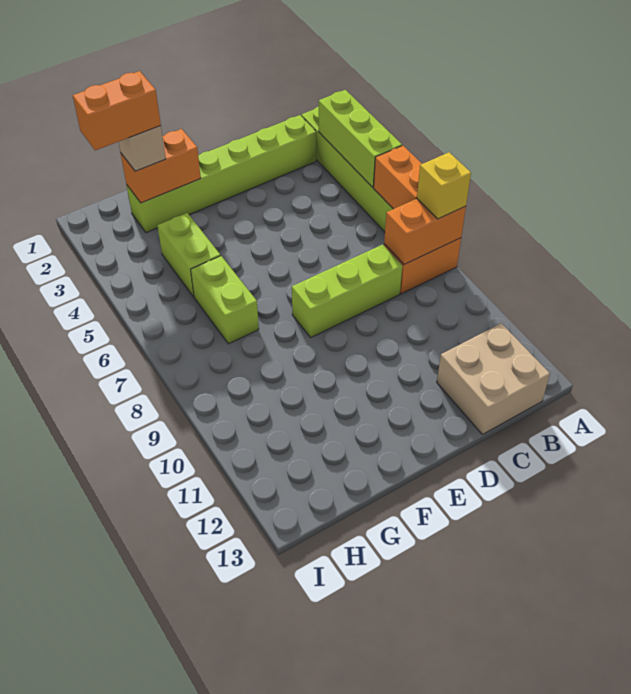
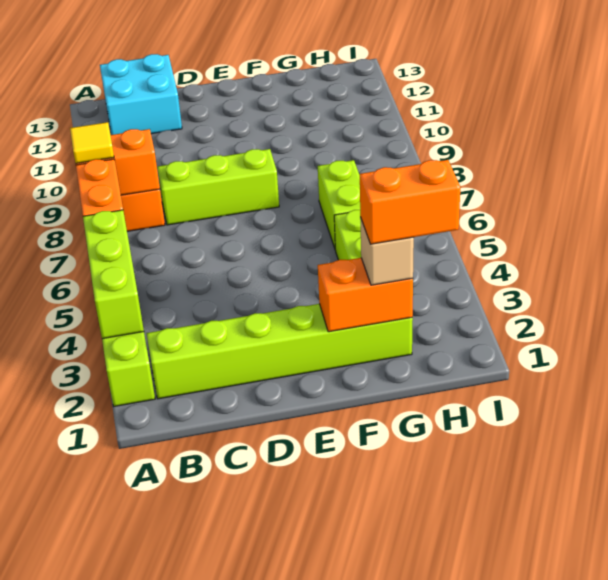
yellow 1x1 brick [417,152,471,219] -> yellow 1x1 tile [70,122,114,163]
tan 2x2 brick [437,323,550,434] -> cyan 2x2 brick [100,54,182,135]

